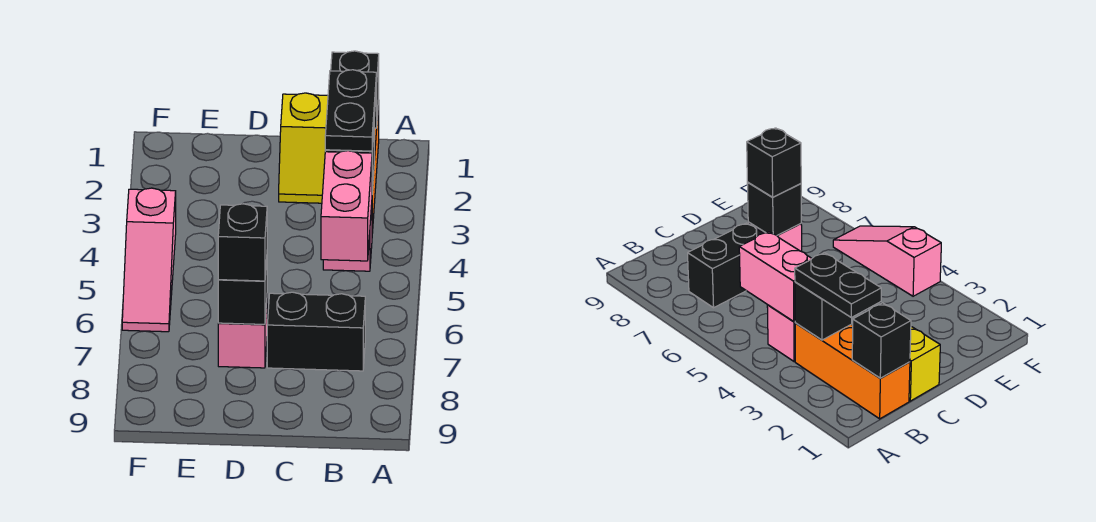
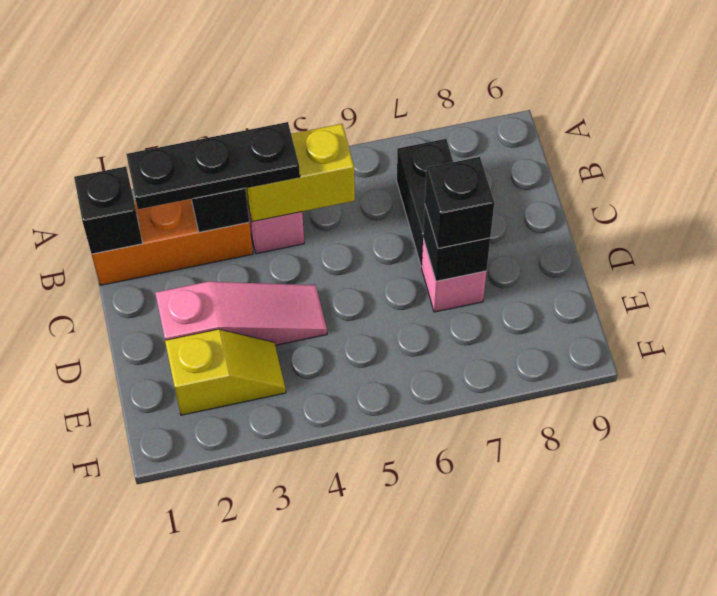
black 1x2 plate [325,70,377,151] -> black 1x3 plate [126,122,300,209]
pink 1x2 brick [321,151,372,261] -> yellow 1x2 brick [245,124,355,222]
yellow 1x2 slope [279,93,328,203] -> yellow 1x2 slope moved to [165,329,286,415]
pink 1x3 slope [122,188,176,332] -> pink 1x3 slope moved to [155,282,327,345]

